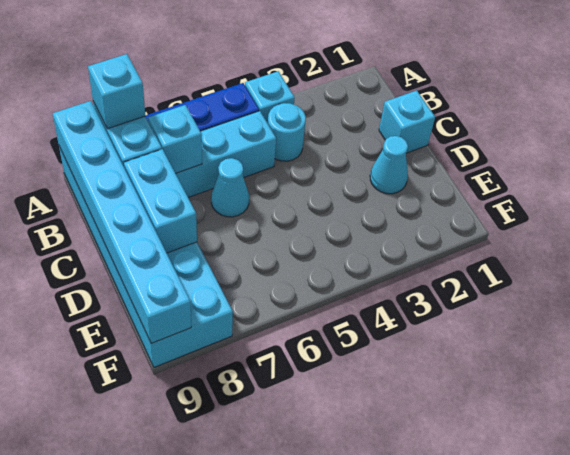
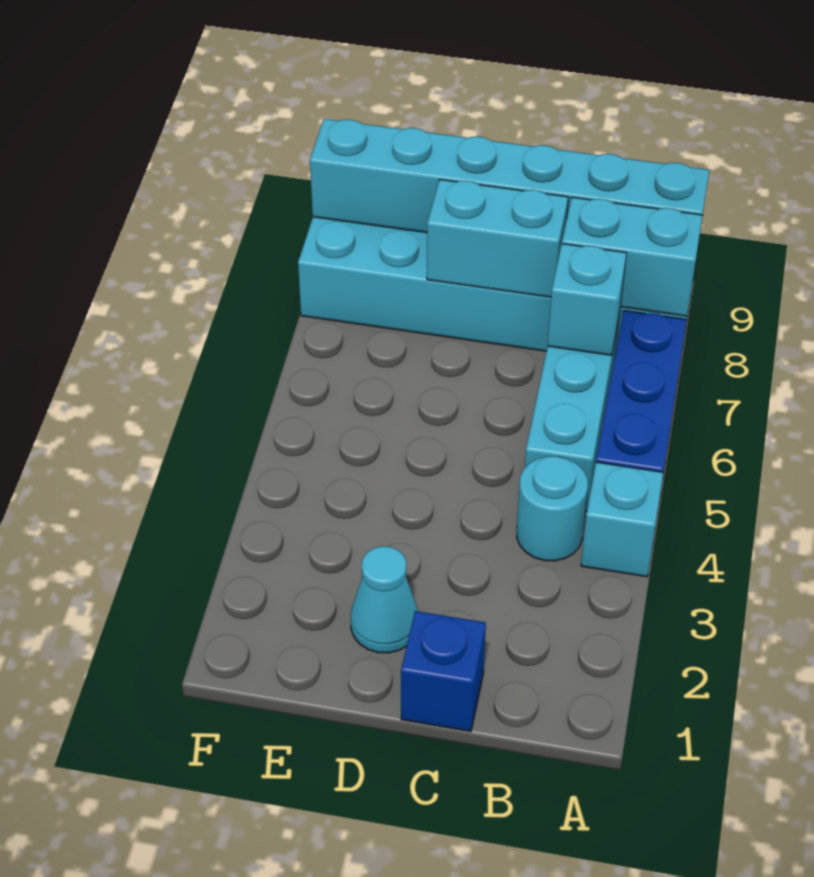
cyan 1x1 brick [88,54,145,129] -> none
cyan 1x1 brick [379,90,435,153] -> blue 1x1 brick [401,611,486,731]
cyan 1x1 cone [211,158,249,217] -> none

